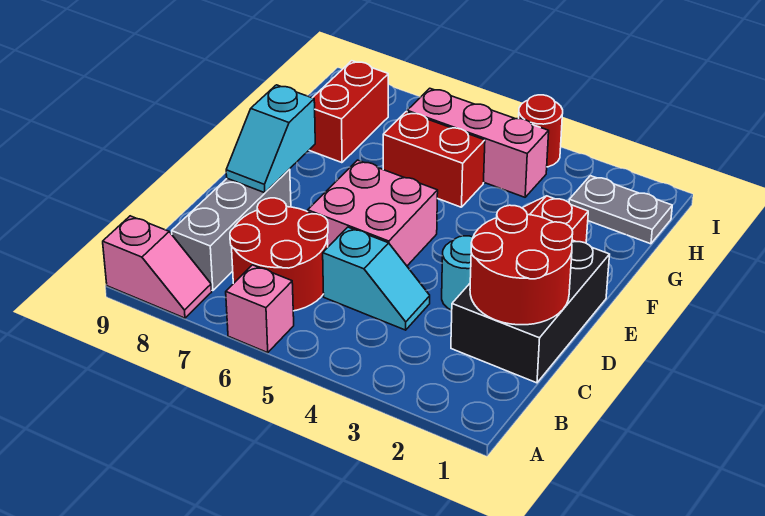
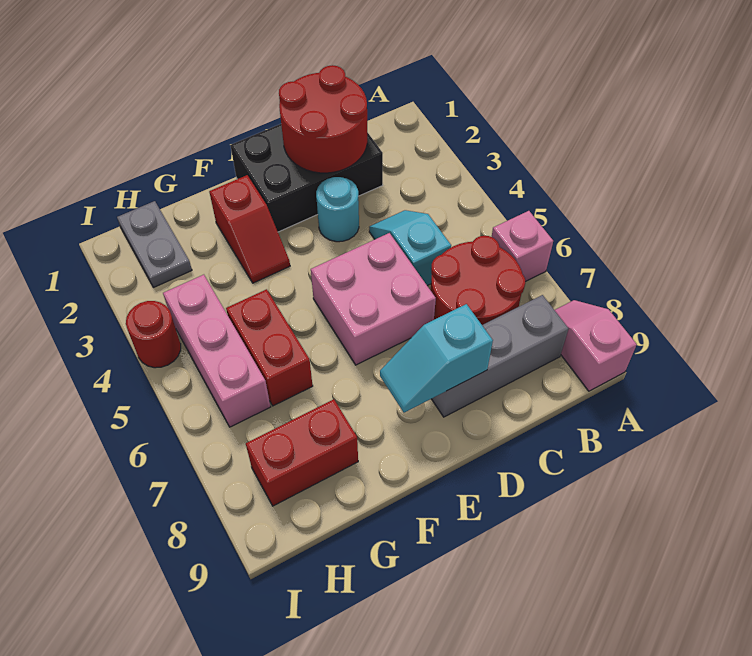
cyan 1x2 slope [226,85,315,193] -> cyan 1x2 slope turned to [380,304,493,413]

